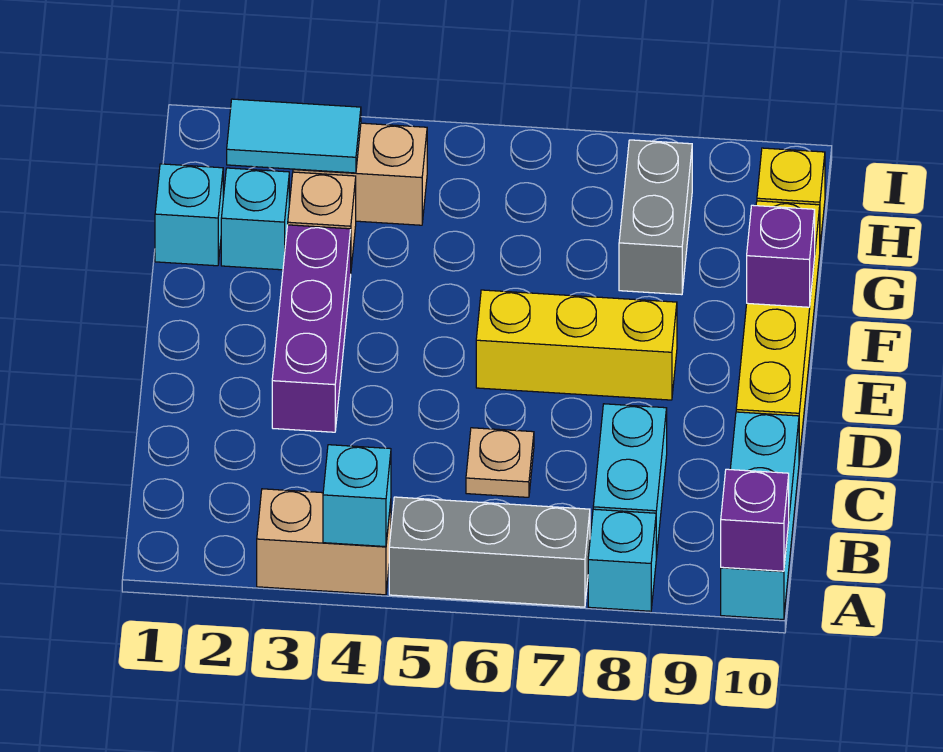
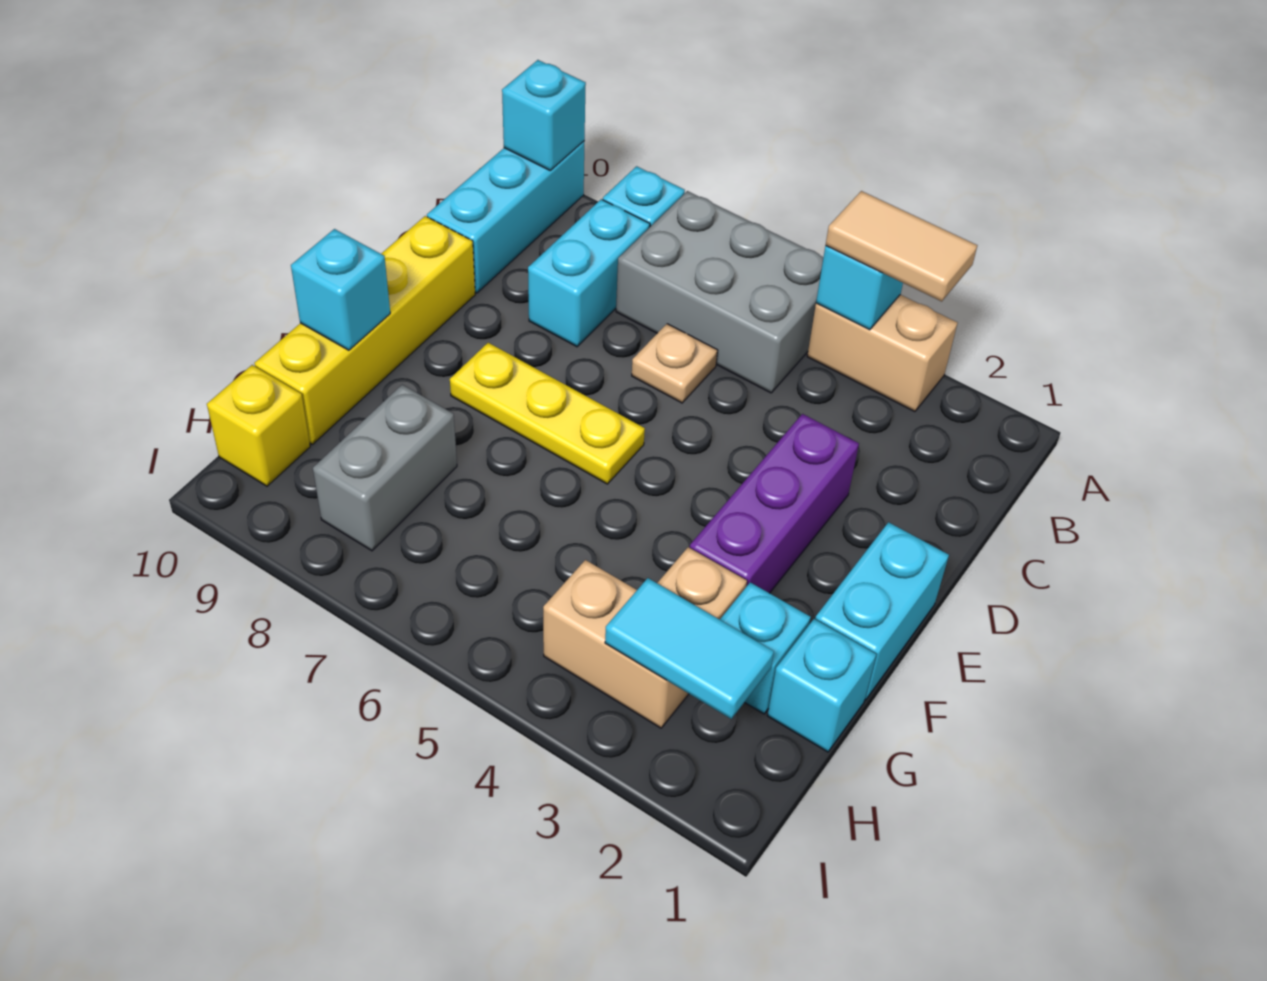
none -> tan 1x2 tile [826,191,977,302]
grey 1x3 brick [389,497,590,607] -> grey 2x3 brick [616,191,823,393]
purple 1x1 brick [721,469,789,571] -> cyan 1x1 brick [502,60,586,170]
none -> cyan 1x2 brick [815,522,949,700]
yellow 1x3 brick [476,290,677,400] -> yellow 1x3 plate [450,343,645,484]
purple 1x1 brick [747,205,815,307] -> cyan 1x1 brick [291,229,390,350]

